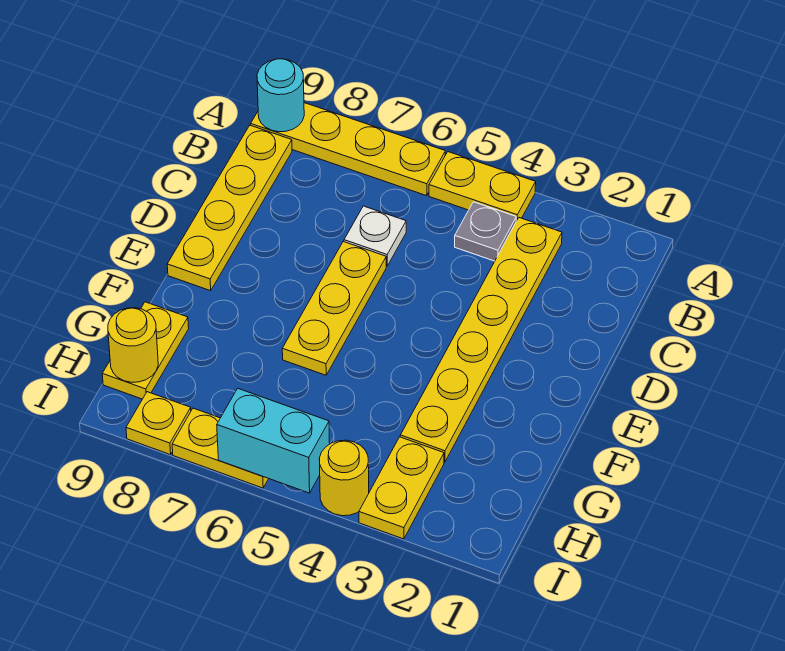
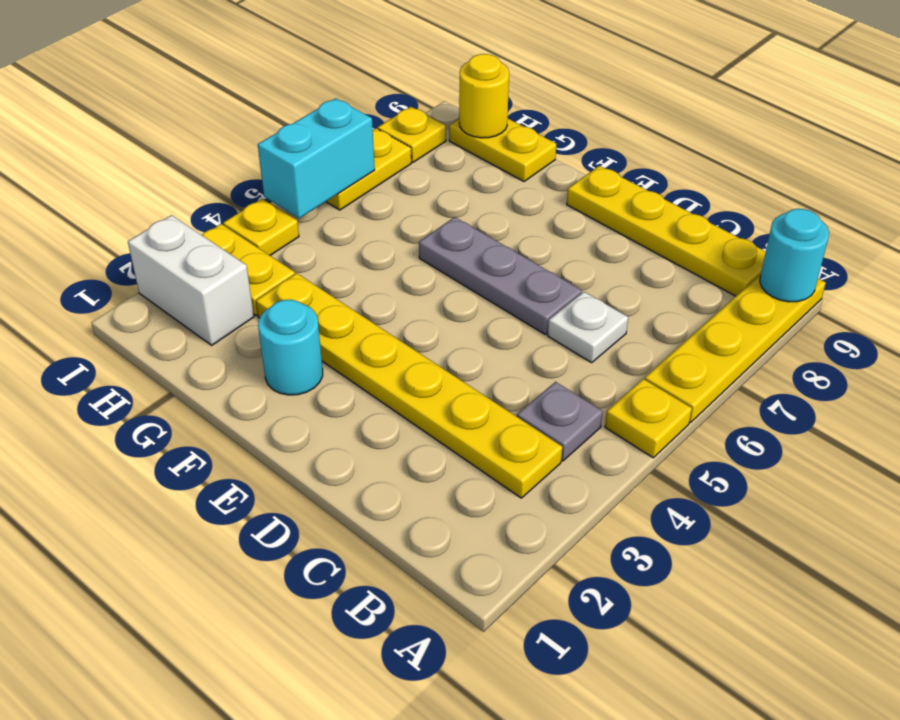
yellow 1x2 plate [429,152,536,221] -> yellow 1x1 plate [605,379,692,458]
yellow 1x3 plate [282,242,386,375] -> grey 1x3 plate [419,217,582,334]
none -> cyan 1x1 round brick [258,300,323,395]
none -> white 1x2 brick [128,215,254,345]
yellow 1x1 round brick [319,440,369,516] -> yellow 1x1 plate [223,199,299,255]

